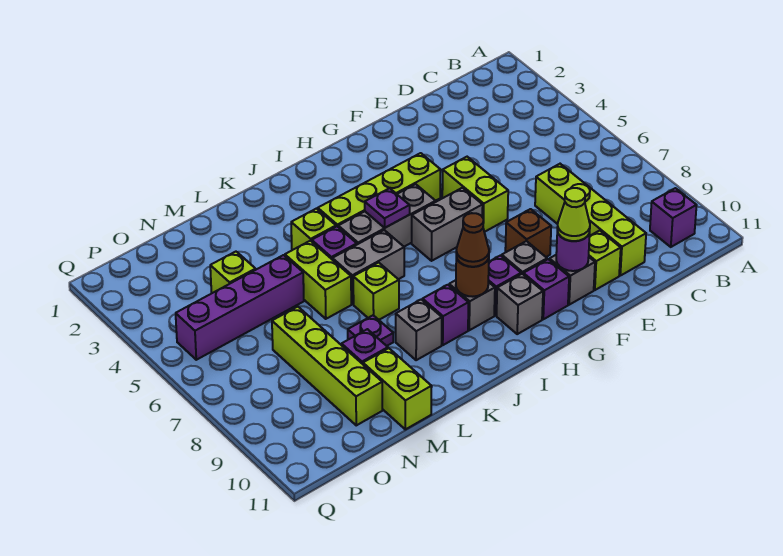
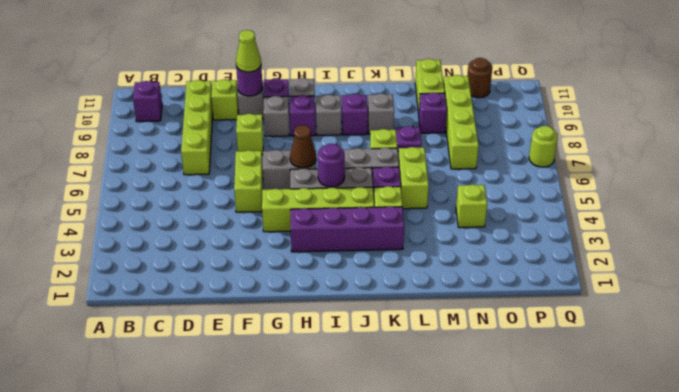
brown 1x1 brick [505,209,551,257] -> lime 1x1 brick [236,114,263,155]
purple 1x1 plate [365,188,410,228] -> purple 1x1 round brick [318,144,345,187]
brown 1x1 round brick [456,257,489,297] -> brown 1x1 round brick moved to [467,58,492,98]
brown 1x1 cone [456,213,489,267] -> brown 1x1 cone moved to [290,125,316,168]
purple 1x4 brick [176,255,304,360] -> purple 1x4 brick moved to [291,207,404,252]
none -> lime 1x1 round brick [529,126,558,167]

